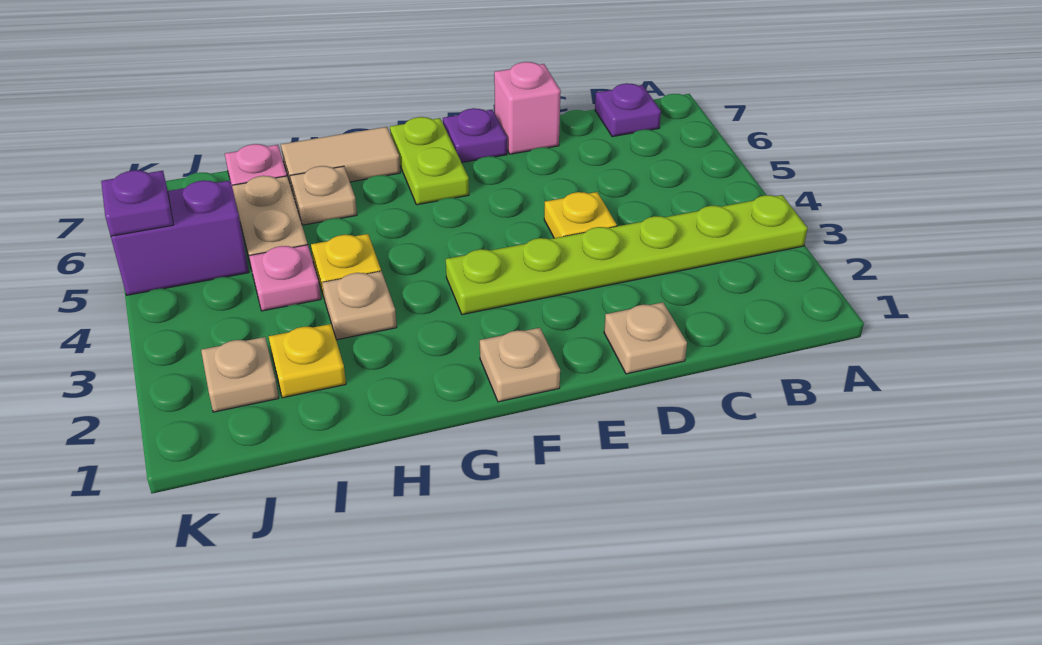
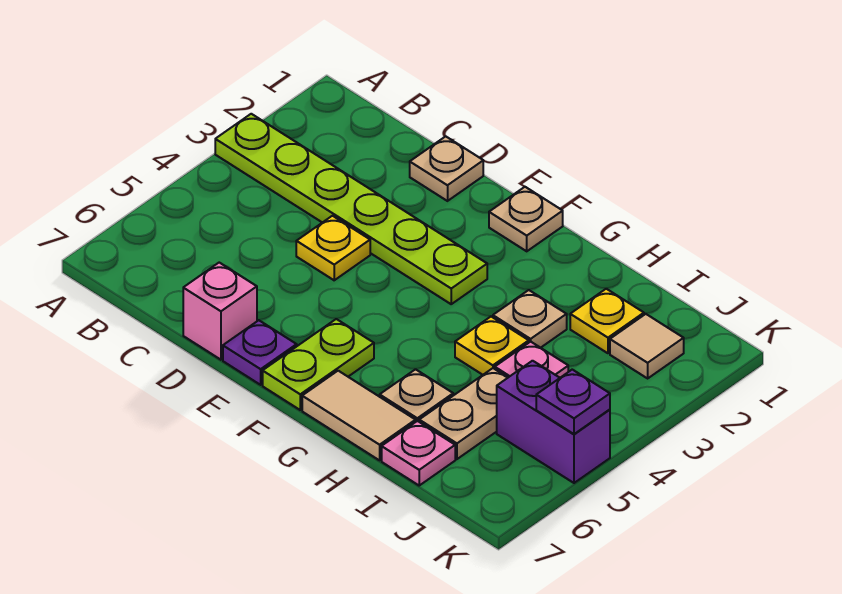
purple 1x1 plate [595,83,661,137] -> none
tan 1x1 plate [201,337,279,412] -> tan 1x1 tile [610,314,684,378]

